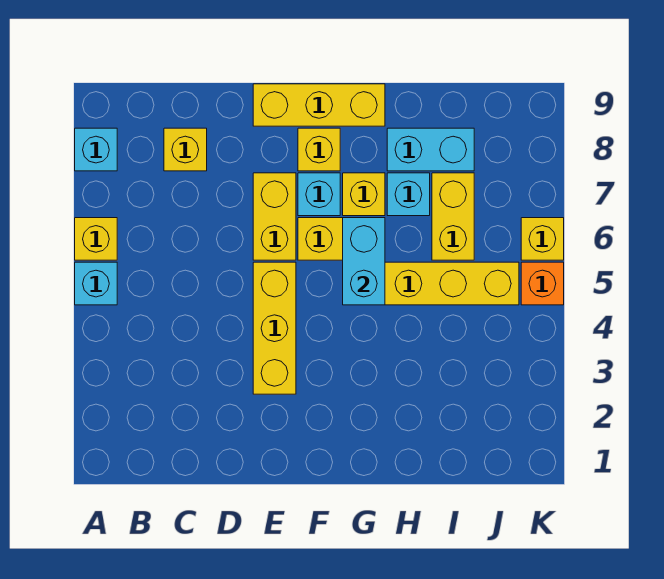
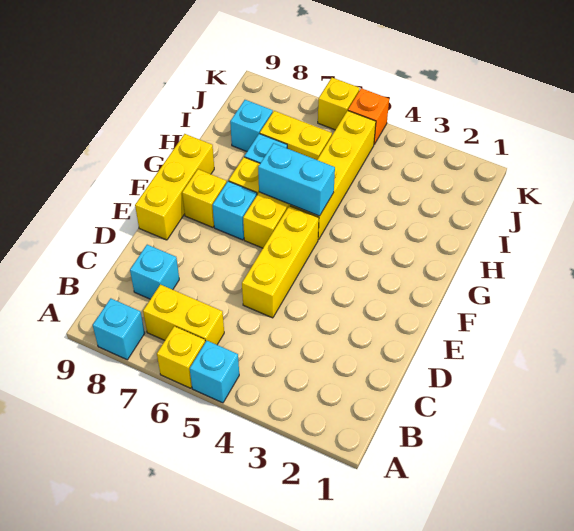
yellow 1x1 brick [164,128,207,171] -> cyan 1x1 brick [130,245,179,299]
yellow 1x3 brick [253,262,296,394] -> yellow 1x3 brick turned to [242,206,319,318]
yellow 1x2 brick [253,173,296,260] -> yellow 1x2 brick moved to [143,284,224,345]
cyan 1x2 brick [387,128,474,171] -> cyan 1x1 brick [230,100,273,151]

